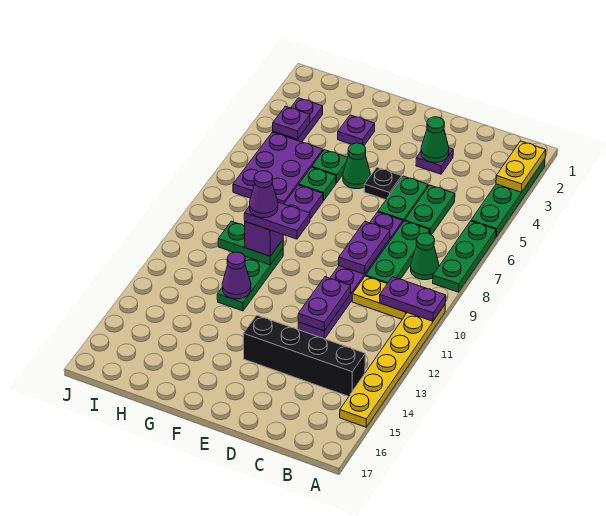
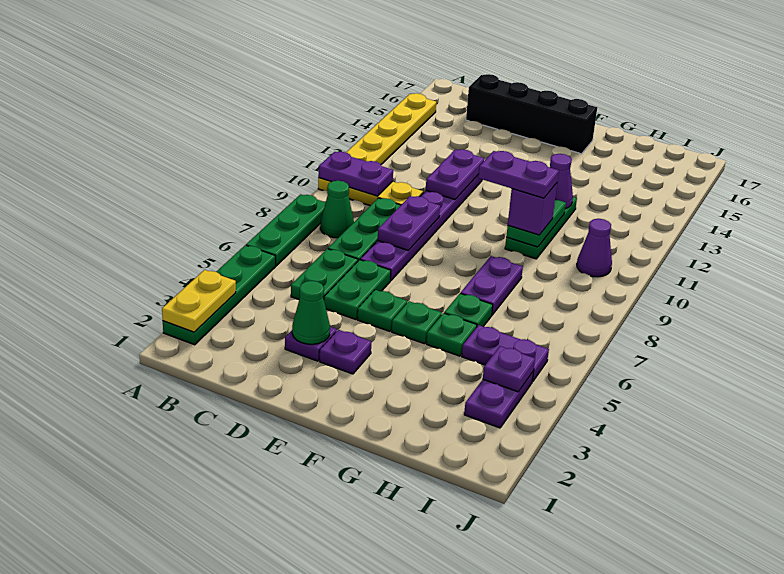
black 1x4 brick [243,315,365,397] -> black 1x4 brick moved to [466,74,597,154]
black 1x1 plate [364,168,402,200] -> green 1x1 plate [357,290,407,331]
green 1x1 cone [343,143,370,189] -> green 1x1 plate [392,301,442,344]
purple 1x1 plate [338,115,375,145] -> purple 1x1 plate moved to [320,330,371,374]
green 1x2 plate [218,221,283,265] -> green 1x2 plate turned to [506,199,566,247]
purple 1x1 cone [250,171,278,218] -> purple 1x1 cone moved to [577,219,612,277]
purple 2x3 plate [233,132,323,204] -> purple 1x2 plate [462,325,549,382]

